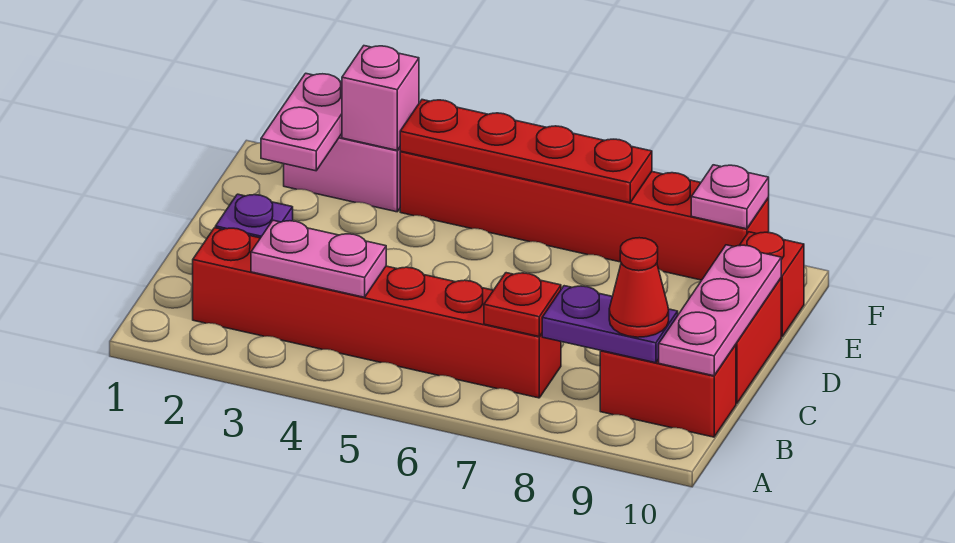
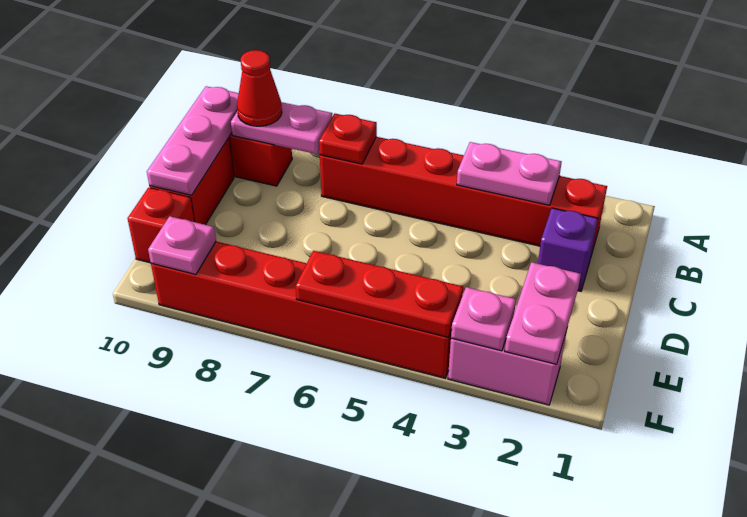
purple 1x2 plate [542,286,678,363] -> pink 1x2 plate [231,102,332,154]
pink 1x1 brick [342,46,419,150] -> pink 1x1 plate [451,287,516,351]
red 1x4 plate [400,100,652,203] -> red 1x3 plate [296,251,463,337]

